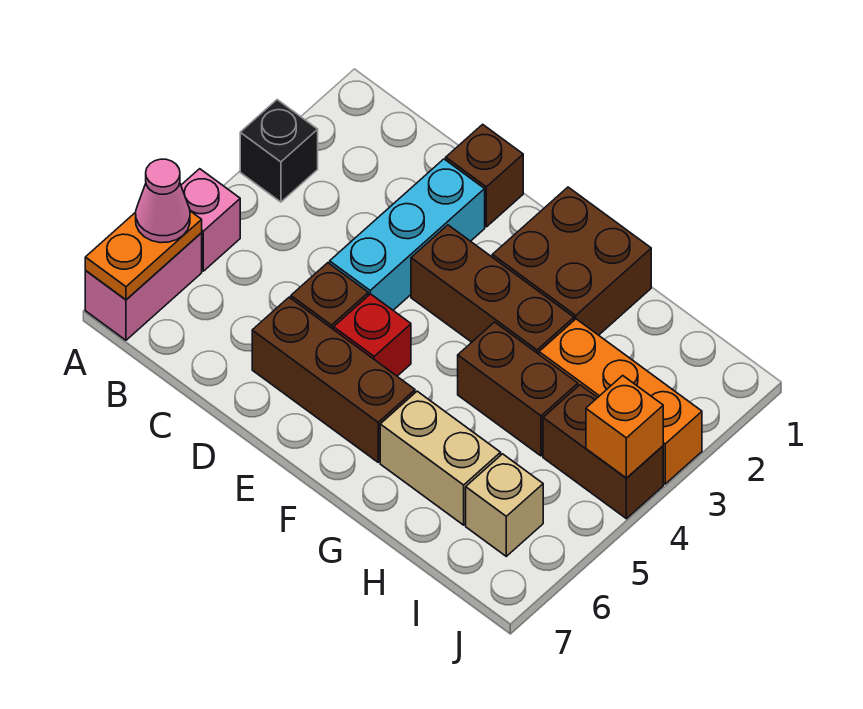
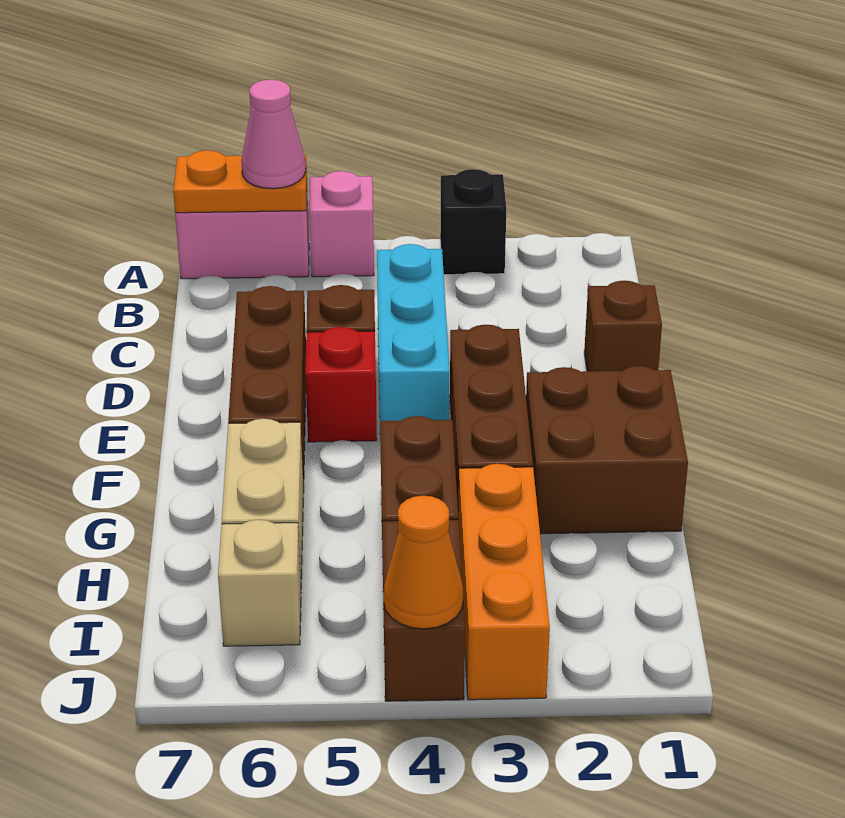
cyan 1x3 brick [330,159,485,310] -> cyan 1x3 brick turned to [377,244,450,421]
orange 1x1 brick [586,376,663,478] -> orange 1x1 cone [383,496,464,629]

